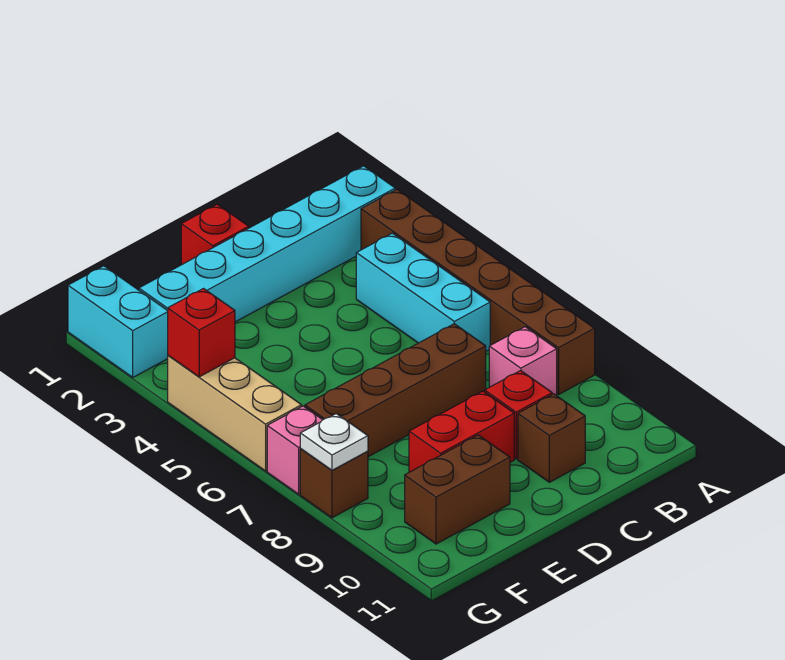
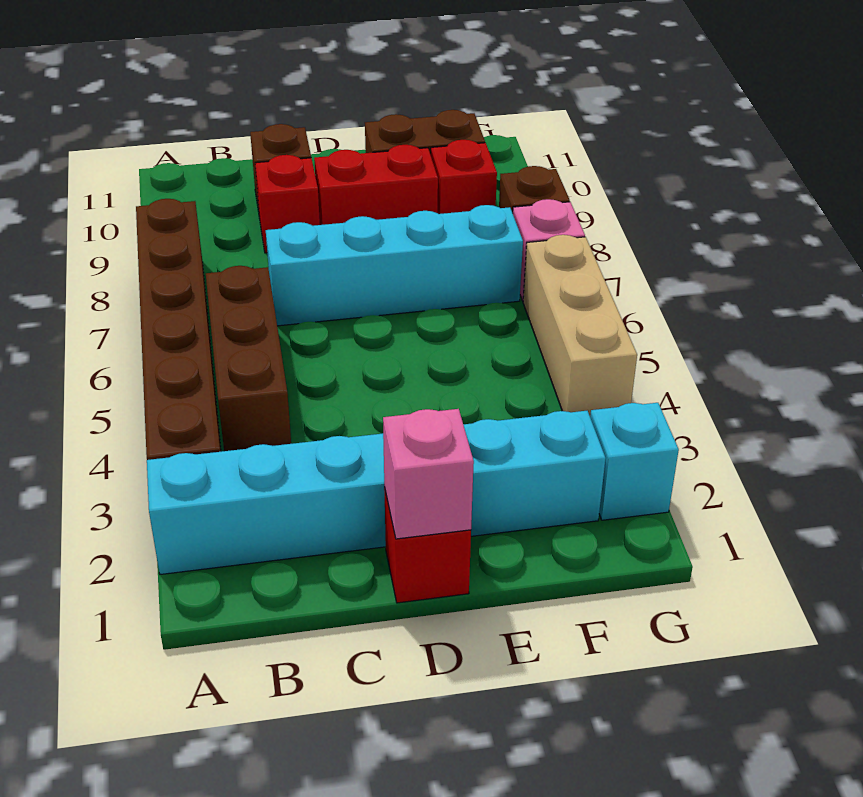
cyan 1x3 brick [356,233,490,351] -> brown 1x3 brick [206,266,291,451]
pink 1x1 brick [489,327,557,396] -> pink 1x1 brick moved to [383,409,474,539]
brown 1x4 brick [305,324,486,457] -> cyan 1x4 brick [266,205,523,326]
cyan 1x2 brick [68,266,168,377] -> cyan 1x1 brick [590,403,679,520]
red 1x1 brick [168,289,235,377] -> red 1x1 brick moved to [431,140,497,214]
white 1x1 plate [300,414,368,470] -> none

